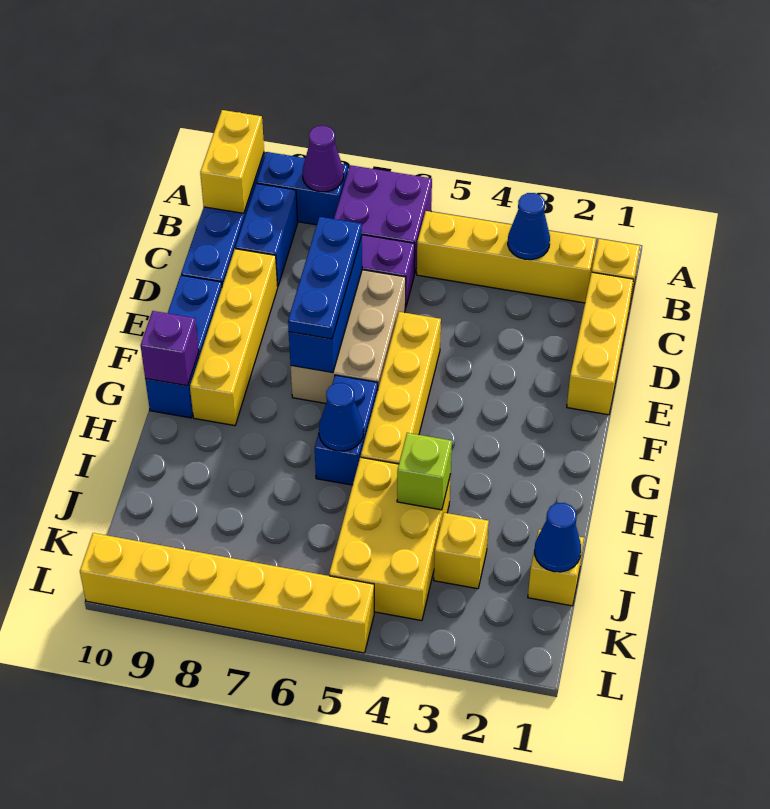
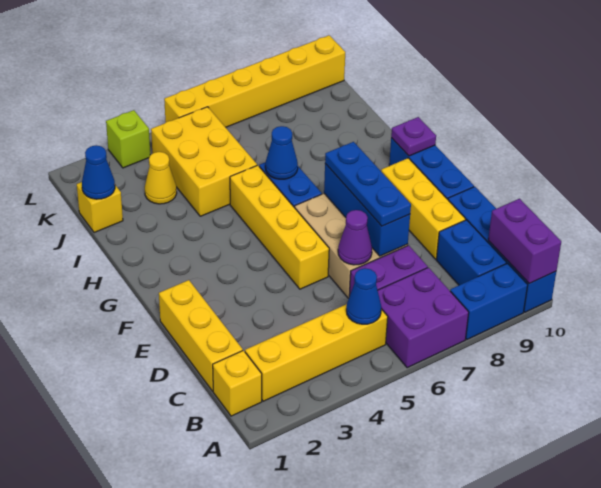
purple 1x1 cone [303,126,344,192] -> purple 1x1 cone moved to [338,210,372,265]
yellow 1x2 brick [200,110,264,213] -> purple 1x2 brick [488,199,561,283]
blue 1x1 cone [508,193,550,260] -> blue 1x1 cone moved to [346,268,381,324]
yellow 1x4 brick [190,249,278,426] -> yellow 1x3 brick [381,158,466,259]
purple 1x1 brick [141,311,199,386] -> purple 1x1 plate [391,117,436,156]
lime 1x1 brick [397,433,452,510] -> lime 1x1 brick moved to [106,110,150,168]
yellow 1x1 brick [434,513,489,589] -> yellow 1x1 cone [145,152,177,204]

